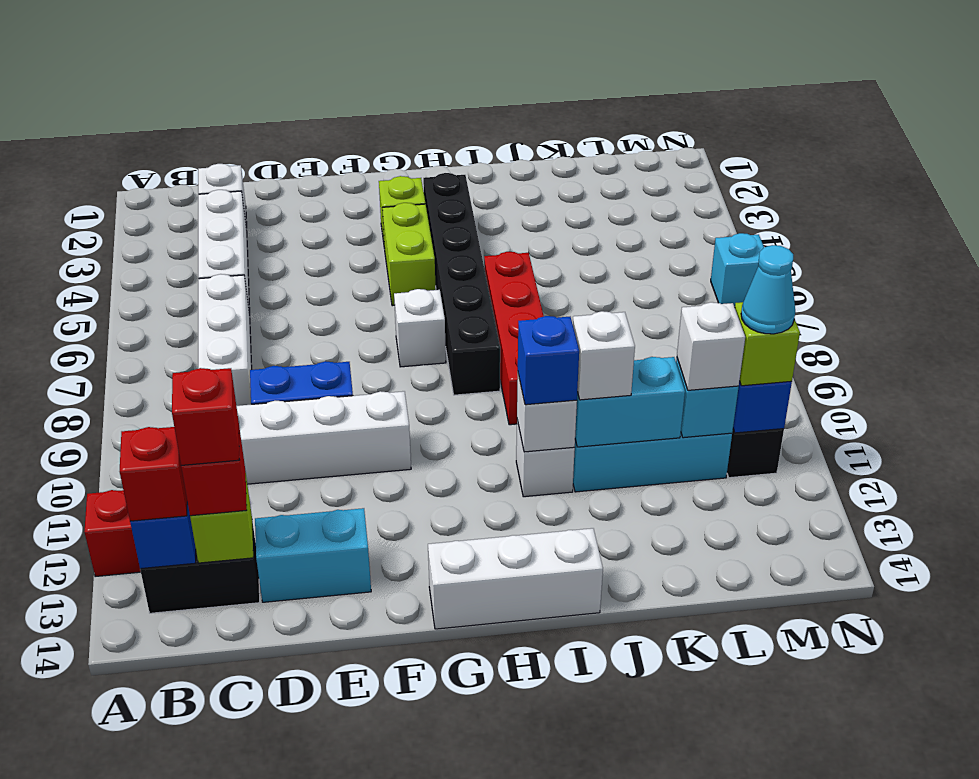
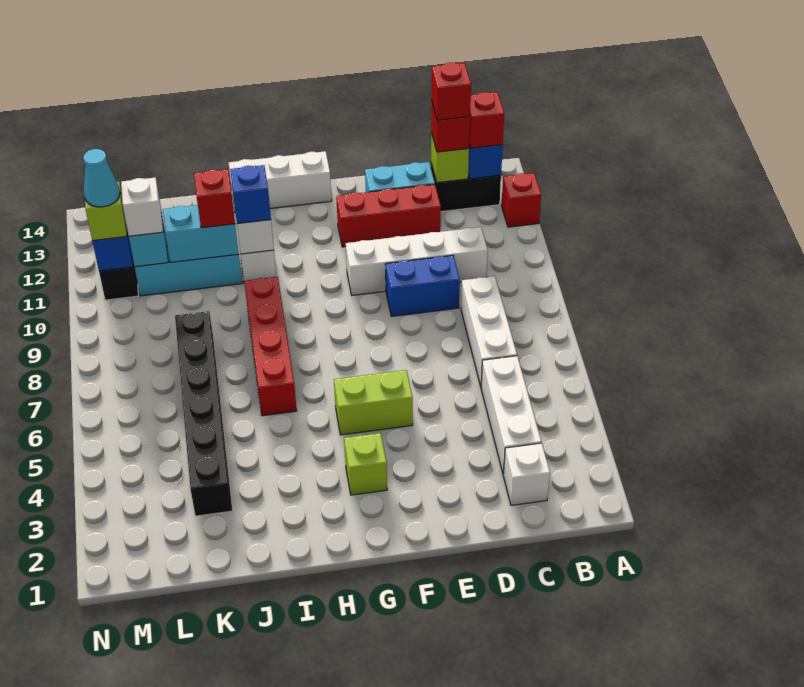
none -> red 1x3 brick [336,184,441,247]
lime 1x2 brick [382,203,436,306] -> lime 1x2 brick turned to [334,370,413,435]
white 1x1 brick [394,289,446,367] -> none
black 1x6 brick [423,173,500,395] -> black 1x6 brick moved to [175,311,233,516]
white 1x1 brick [573,311,635,400] -> red 1x1 brick [194,169,235,228]
cyan 1x1 brick [711,233,764,307] -> none

